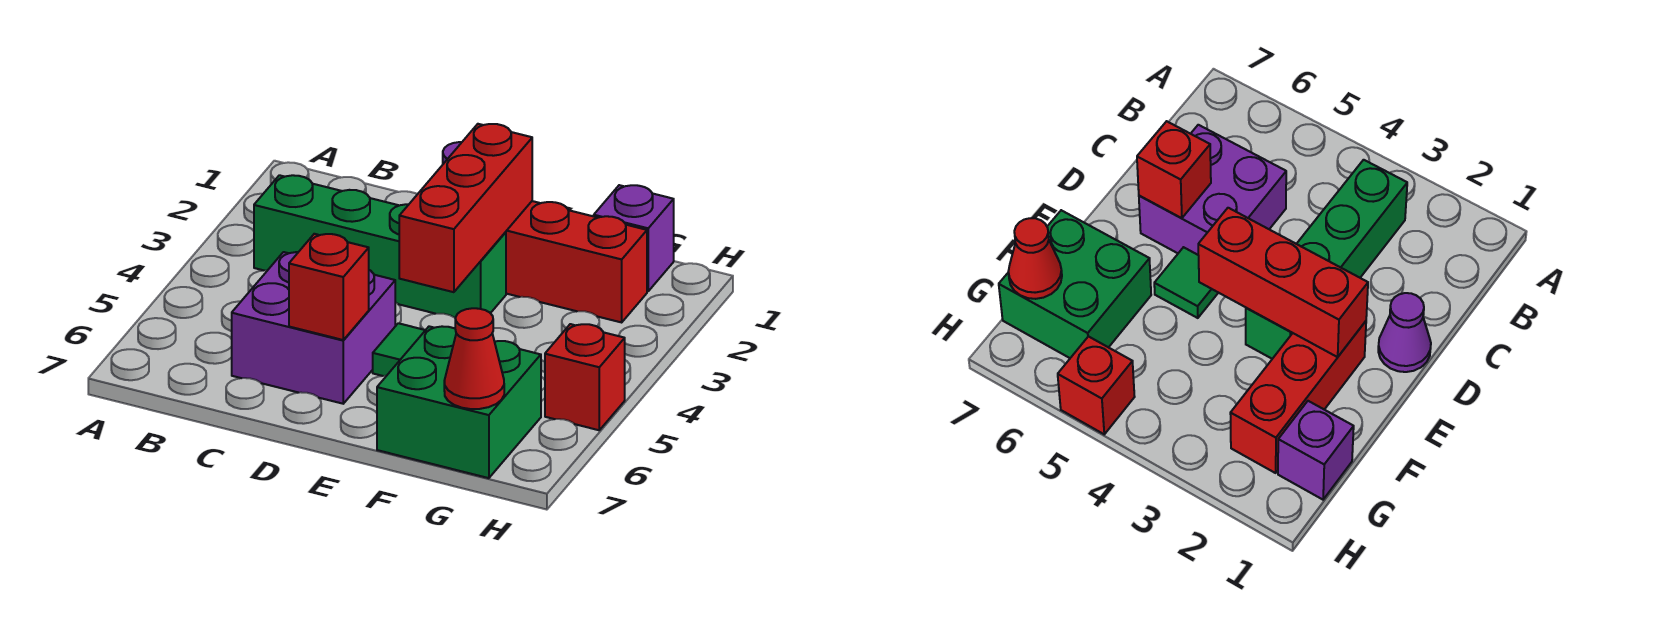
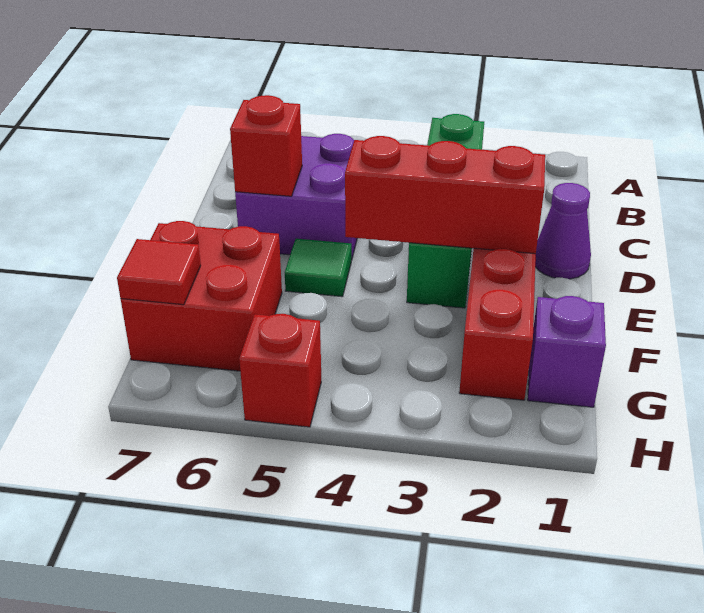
green 2x2 brick [377,326,541,478] -> red 2x2 brick [121,221,282,371]
red 1x1 cone [444,308,504,409] -> red 1x1 tile [117,239,201,305]

